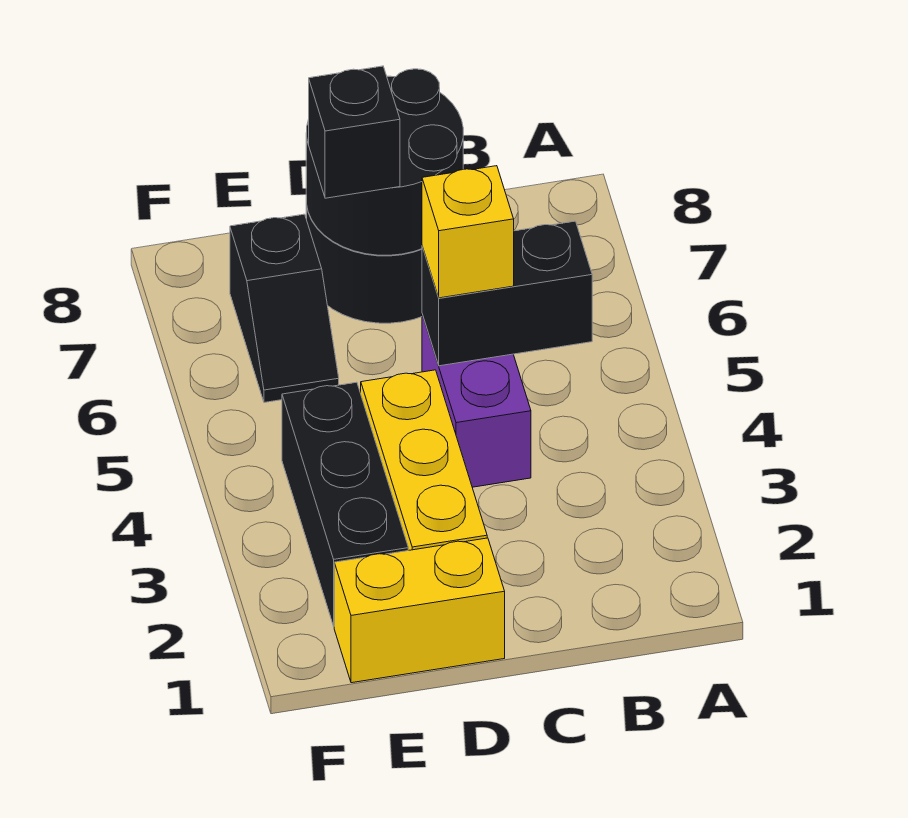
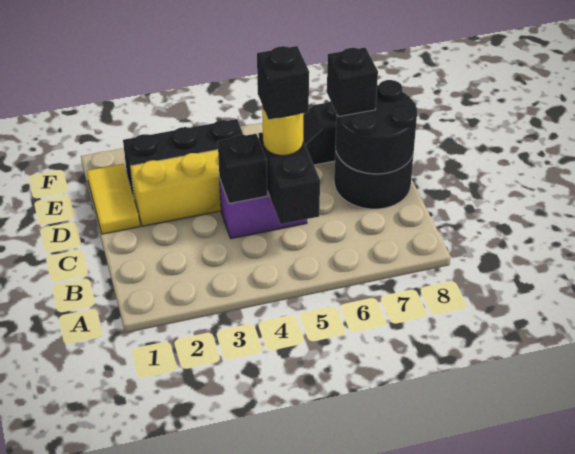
none -> black 1x1 brick [218,134,267,204]
yellow 1x1 brick [422,166,514,298] -> yellow 1x1 round brick [262,106,304,156]
none -> black 1x1 brick [257,46,309,120]
yellow 1x2 brick [334,538,505,683] -> yellow 1x2 tile [87,164,140,234]

